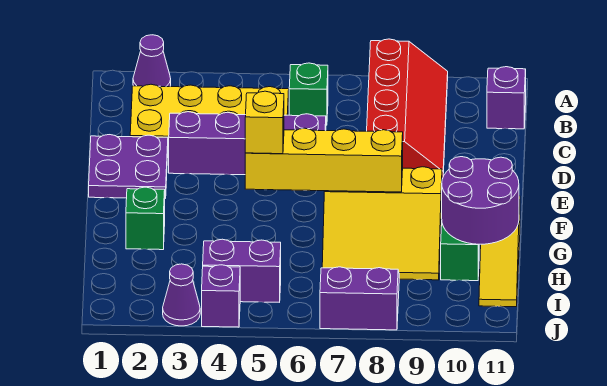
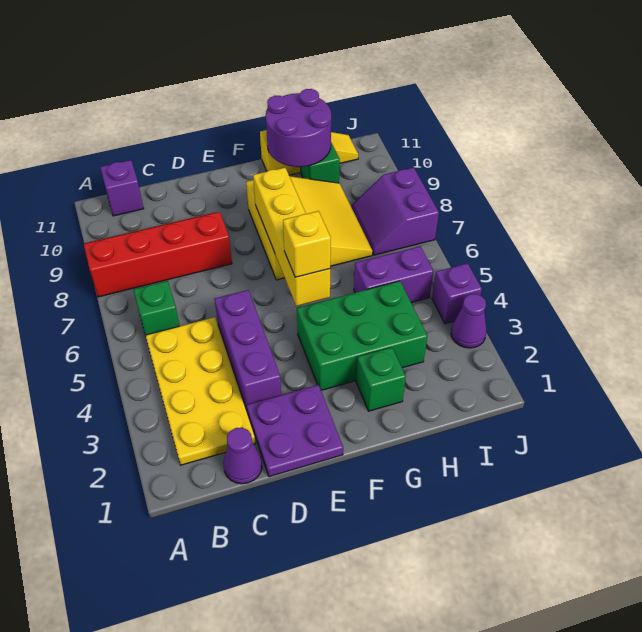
purple 1x1 cone [133,35,171,87] -> purple 1x1 cone moved to [223,428,262,484]
purple 1x4 brick [169,112,326,175] -> purple 1x3 brick [215,290,281,411]
none -> green 2x3 brick [297,281,427,390]
purple 1x2 brick [203,239,281,302] -> purple 1x2 brick turned to [354,246,433,303]

